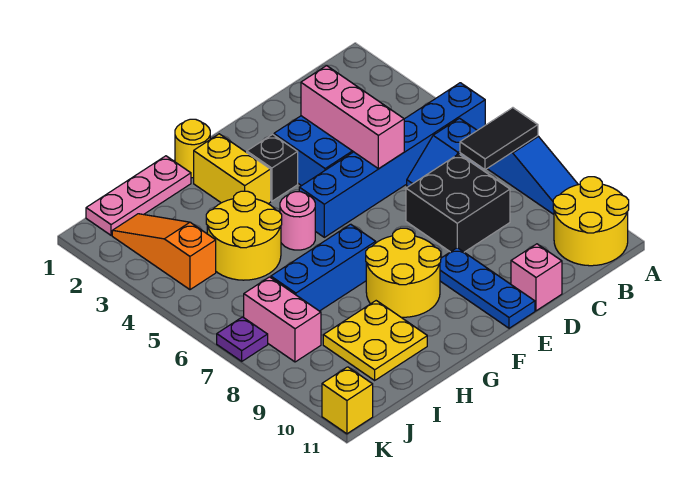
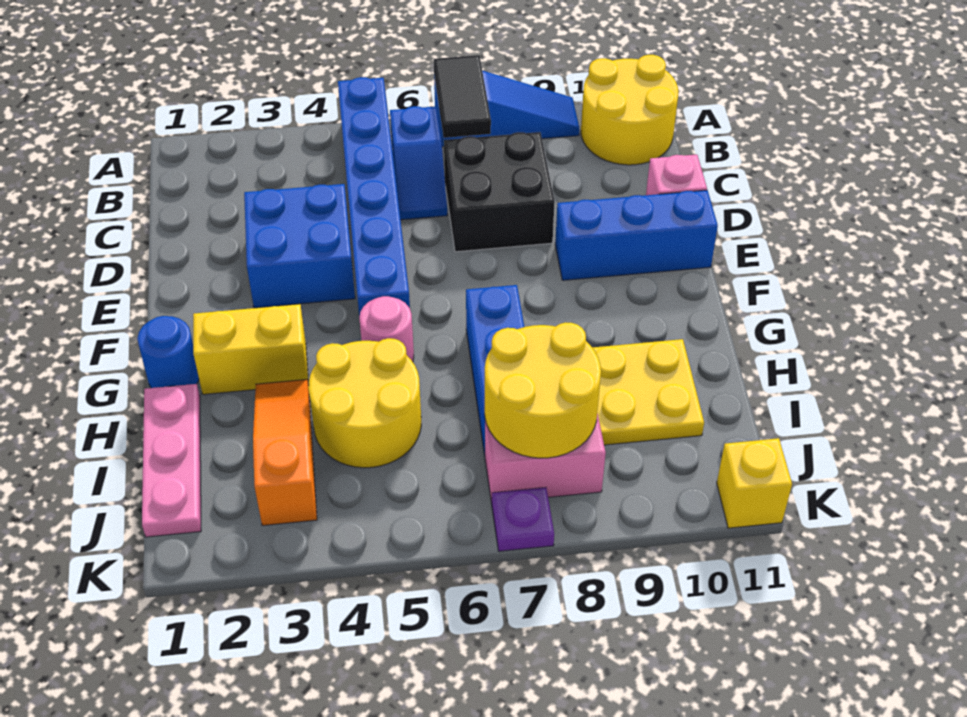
pink 1x3 brick [301,66,404,169] -> none
blue 1x3 plate [440,248,535,328] -> blue 1x3 brick [555,190,718,280]
black 1x1 brick [247,134,298,201] -> none
yellow 2x2 round brick [366,228,441,317] -> yellow 2x2 round brick moved to [485,323,601,458]
yellow 1x1 round brick [175,119,210,178] -> blue 1x1 round brick [137,316,199,388]
orange 1x3 slope [112,214,216,290] -> orange 1x3 slope turned to [253,379,317,526]

